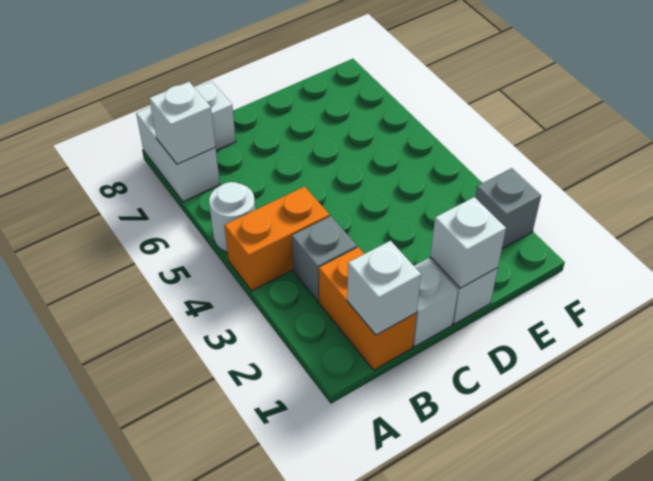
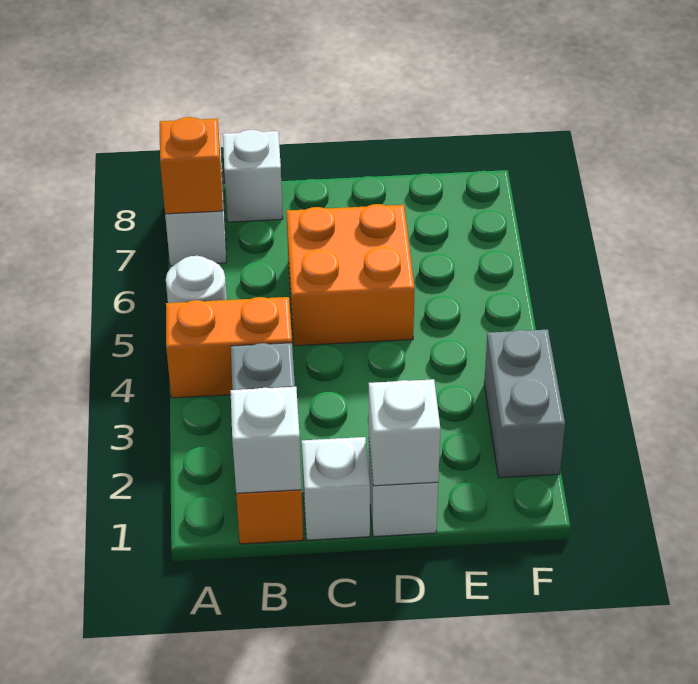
white 1x1 brick [149,82,215,164] -> orange 1x1 brick [160,117,223,214]
none -> orange 2x2 brick [286,204,415,346]
grey 1x1 brick [475,168,541,249] -> grey 1x2 brick [484,330,565,478]

